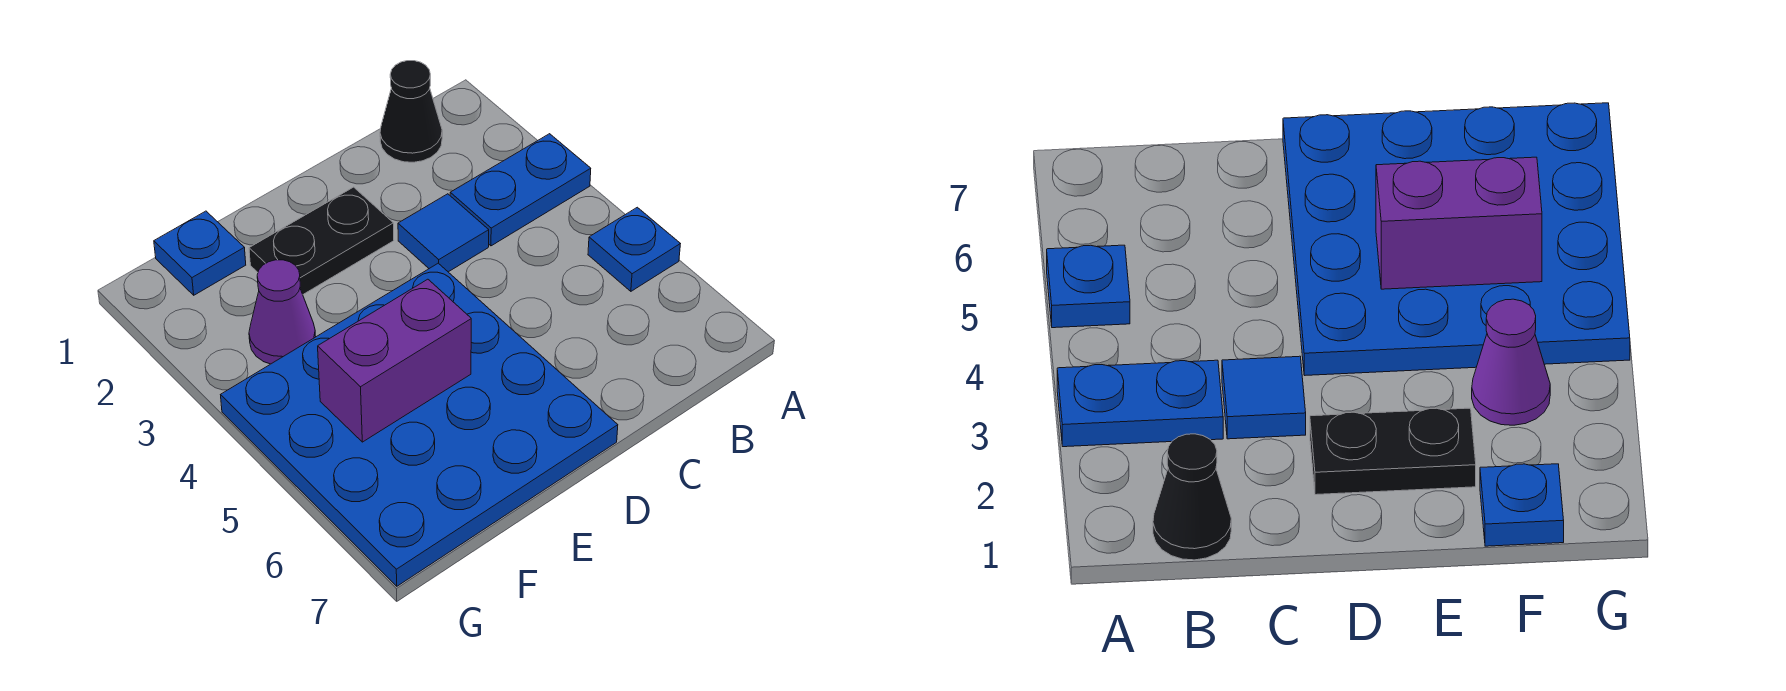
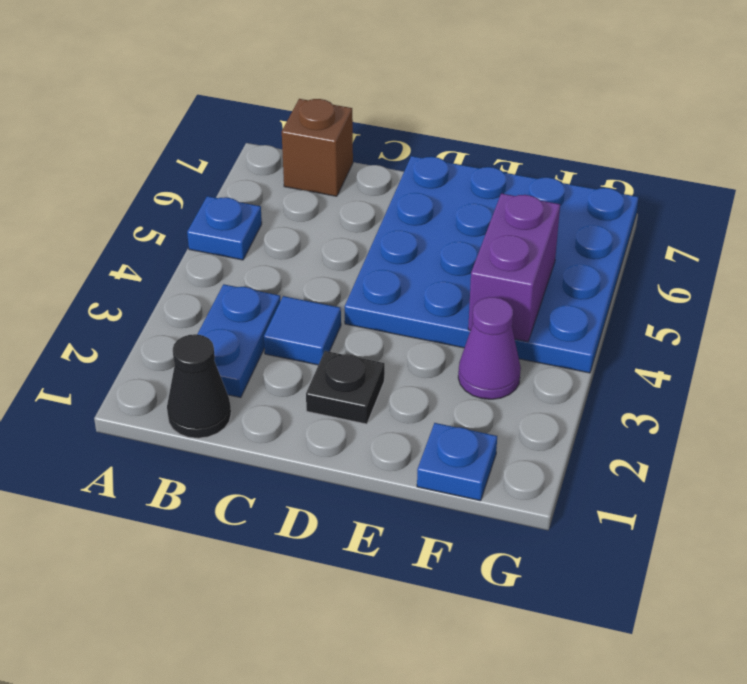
blue 1x2 plate [450,134,591,246] -> blue 1x2 plate turned to [198,284,280,398]
none -> brown 1x1 brick [282,99,353,196]
black 1x2 plate [249,187,394,294] -> black 1x1 plate [306,351,385,424]
purple 1x2 brick [318,279,471,442] -> purple 1x2 brick turned to [468,194,560,342]

